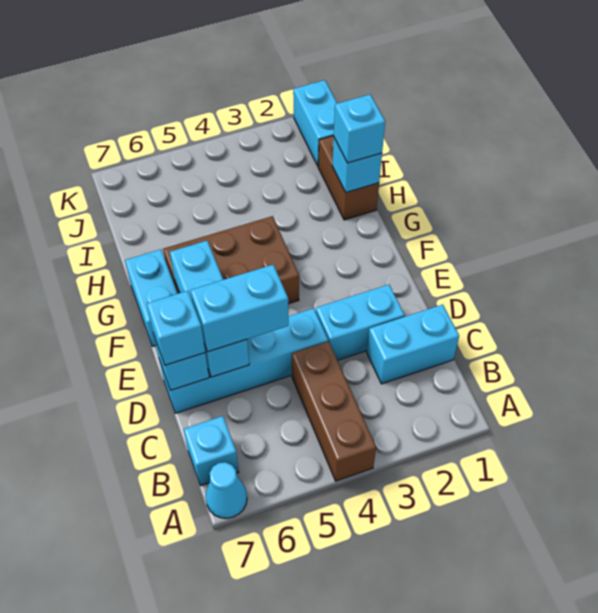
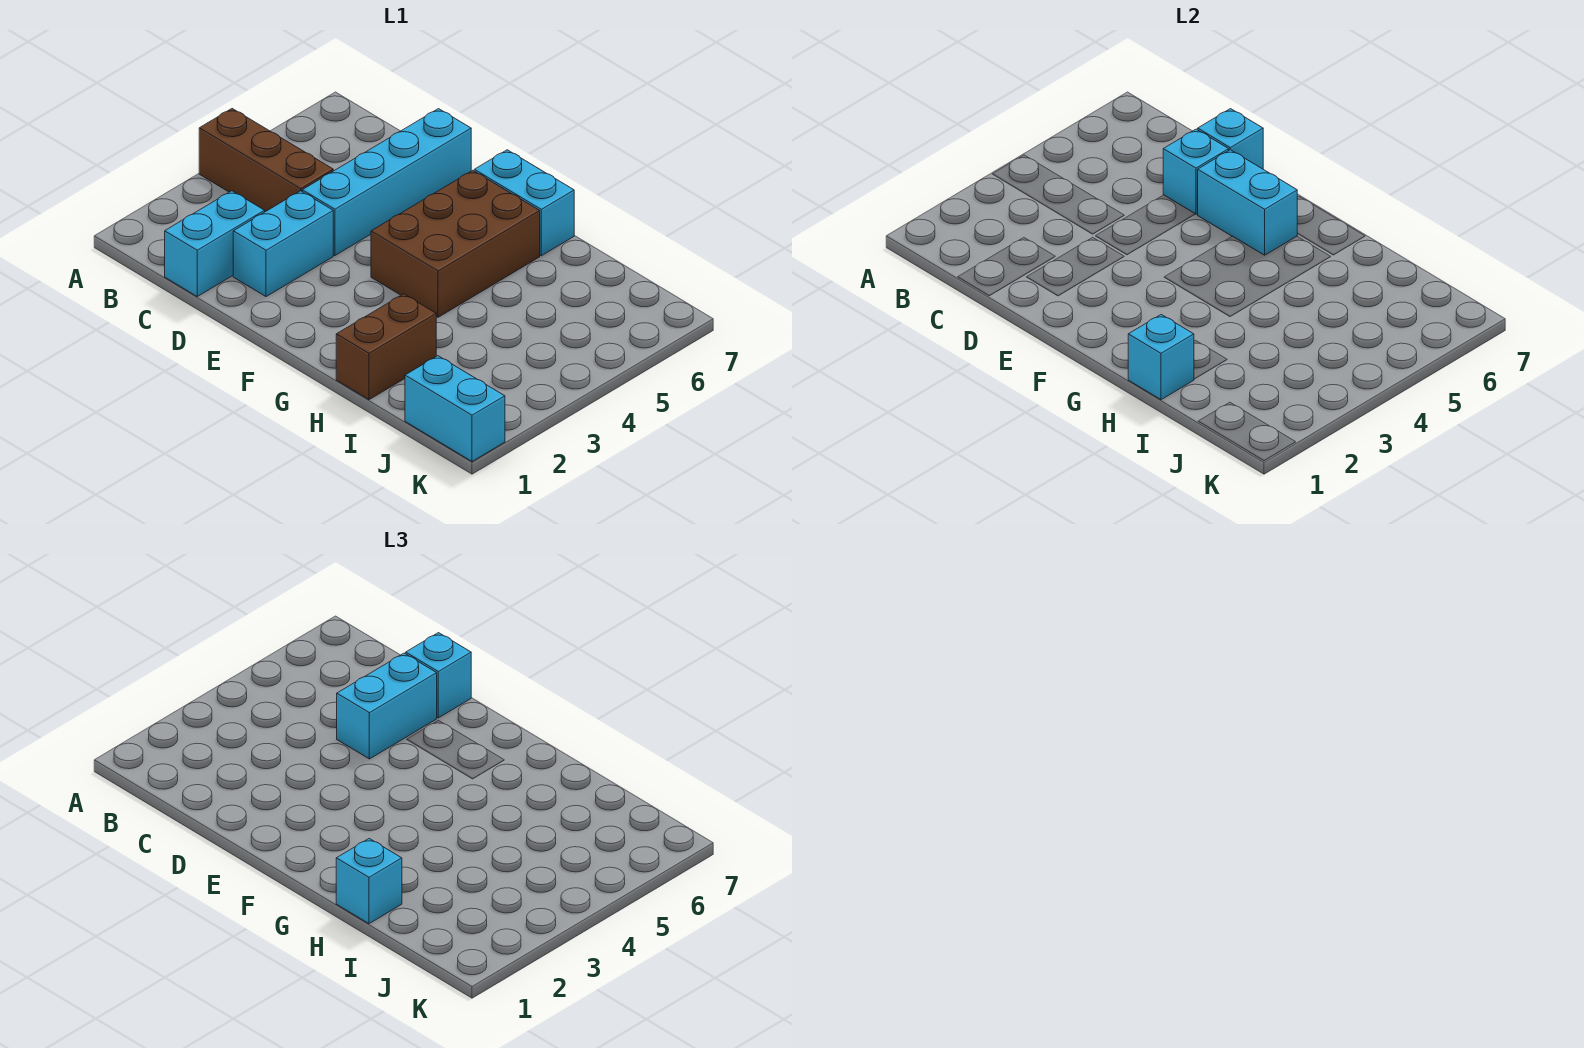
cyan 1x1 cone [205,462,247,518] -> none
cyan 1x1 brick [184,416,239,486] -> none
brown 1x2 brick [318,136,379,220] -> brown 1x2 brick turned to [336,294,436,400]

